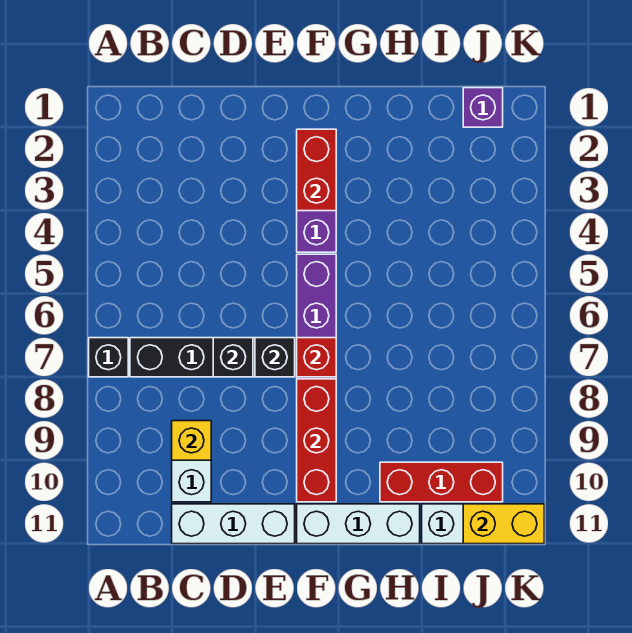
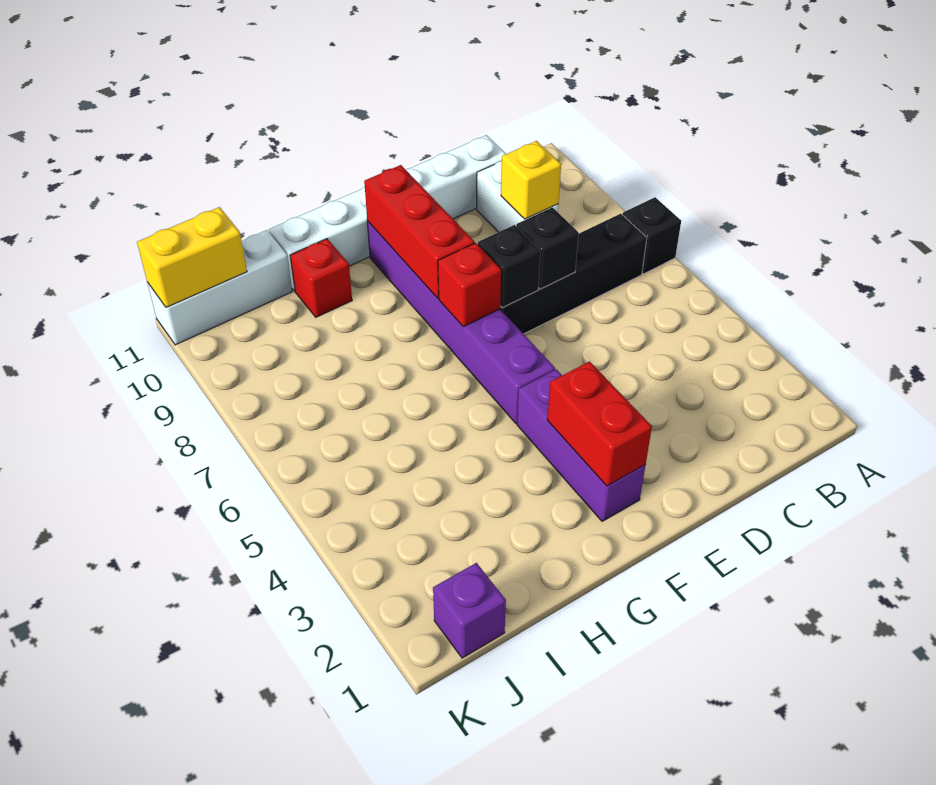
red 1x3 brick [380,462,503,502] -> red 1x1 brick [290,239,352,317]

